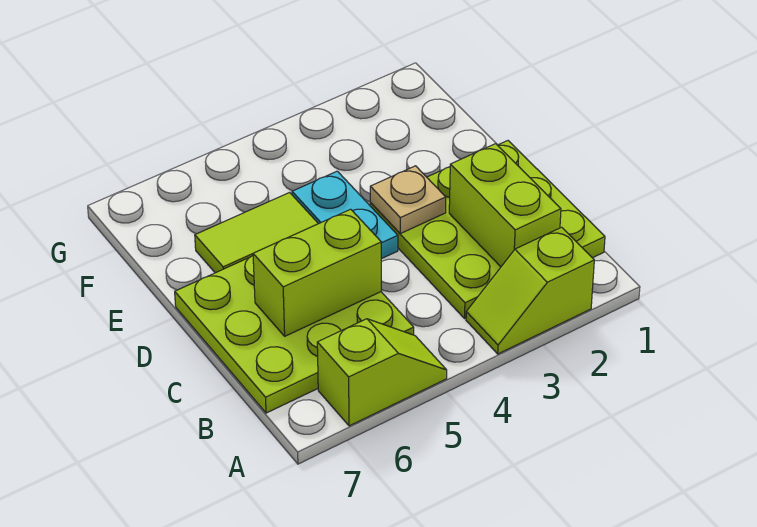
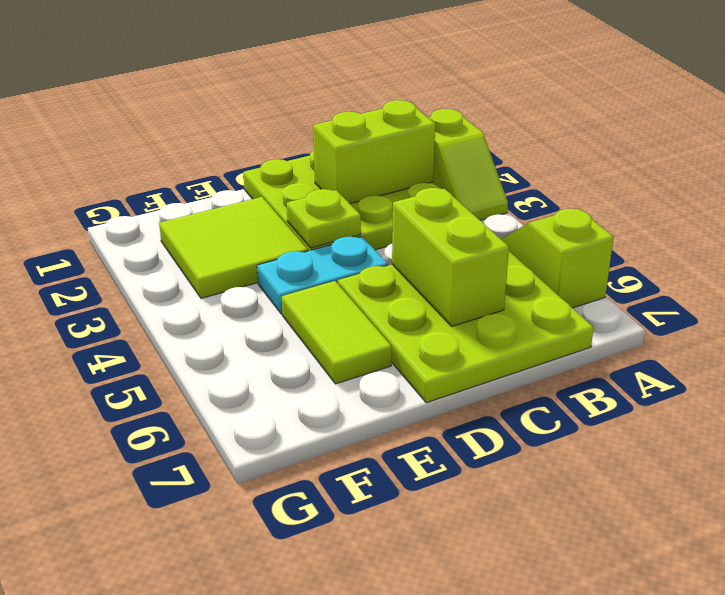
tan 1x1 plate [370,166,446,234] -> lime 1x1 plate [287,189,361,248]
none -> lime 2x2 tile [159,197,308,298]

